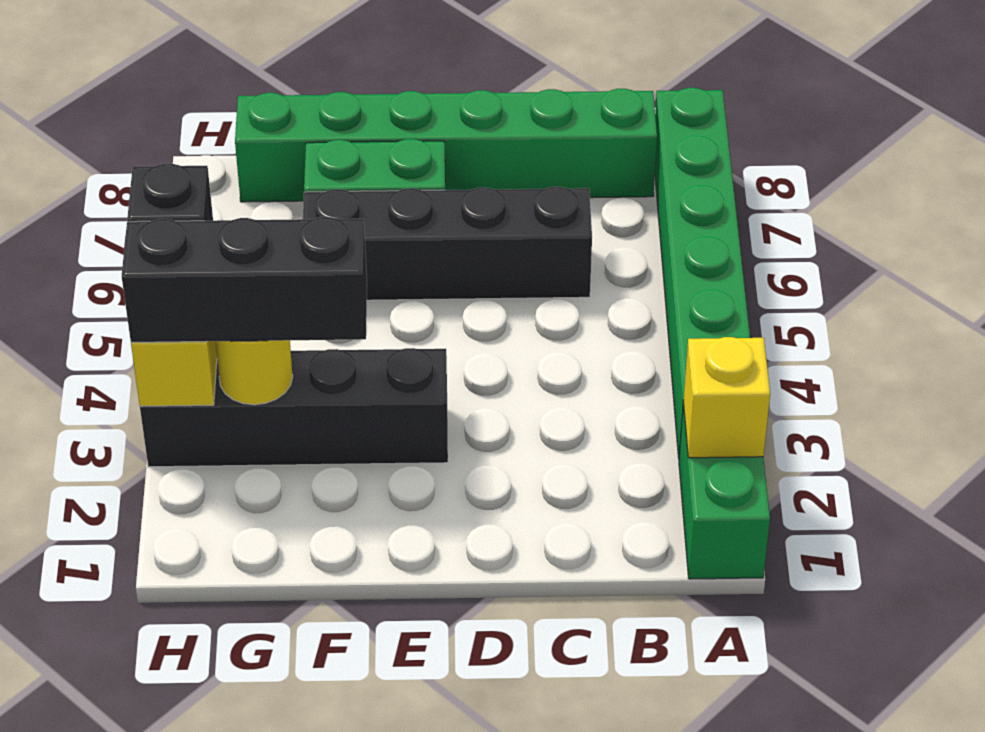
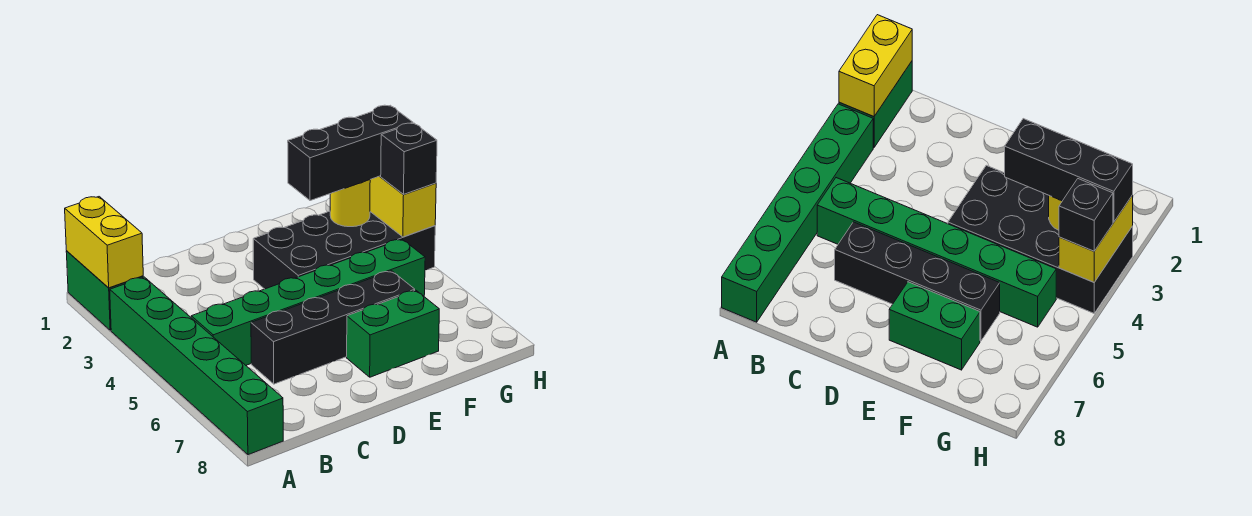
yellow 1x1 brick [683,337,770,458] -> yellow 1x2 brick [65,197,143,288]
green 1x6 brick [235,89,657,202] -> green 1x6 brick moved to [191,239,425,365]
black 1x4 brick [140,348,448,467] -> black 2x4 brick [253,211,435,289]

